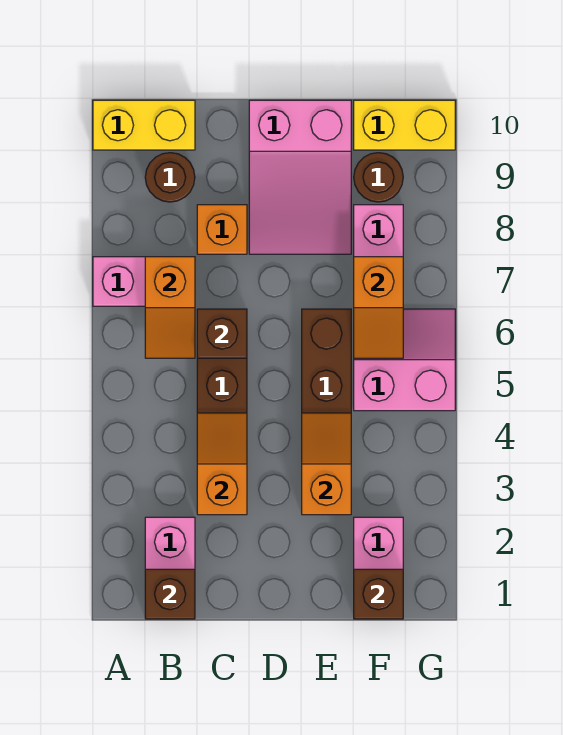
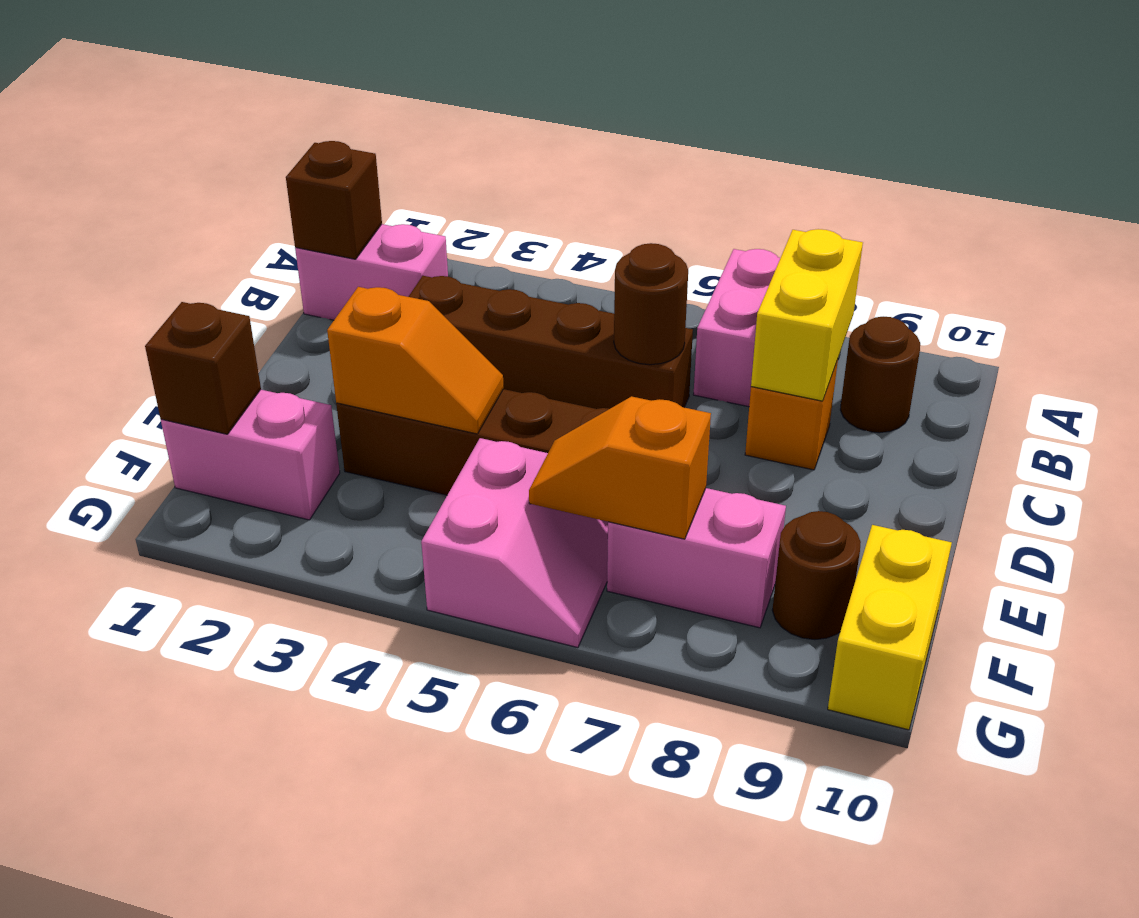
yellow 1x2 brick [93,100,195,150] -> yellow 1x2 brick moved to [751,229,863,401]
orange 1x2 slope [145,257,195,358] -> none
orange 1x2 slope [197,413,247,515] -> none
brown 1x1 brick [197,309,247,358] -> brown 1x1 round brick [614,243,688,365]
pink 2x3 slope [249,100,351,254] -> none

